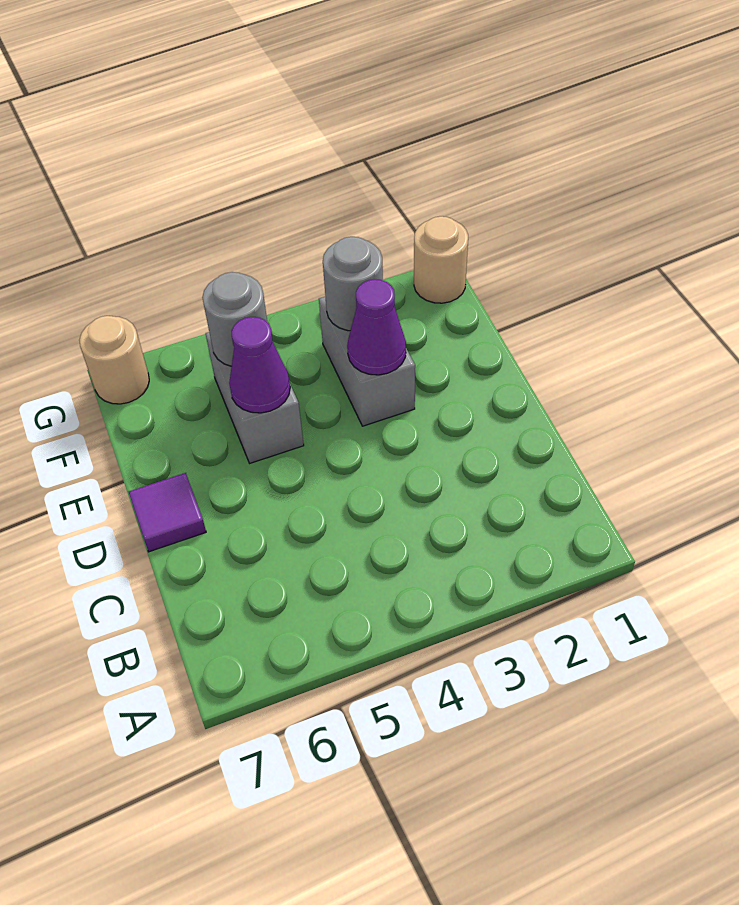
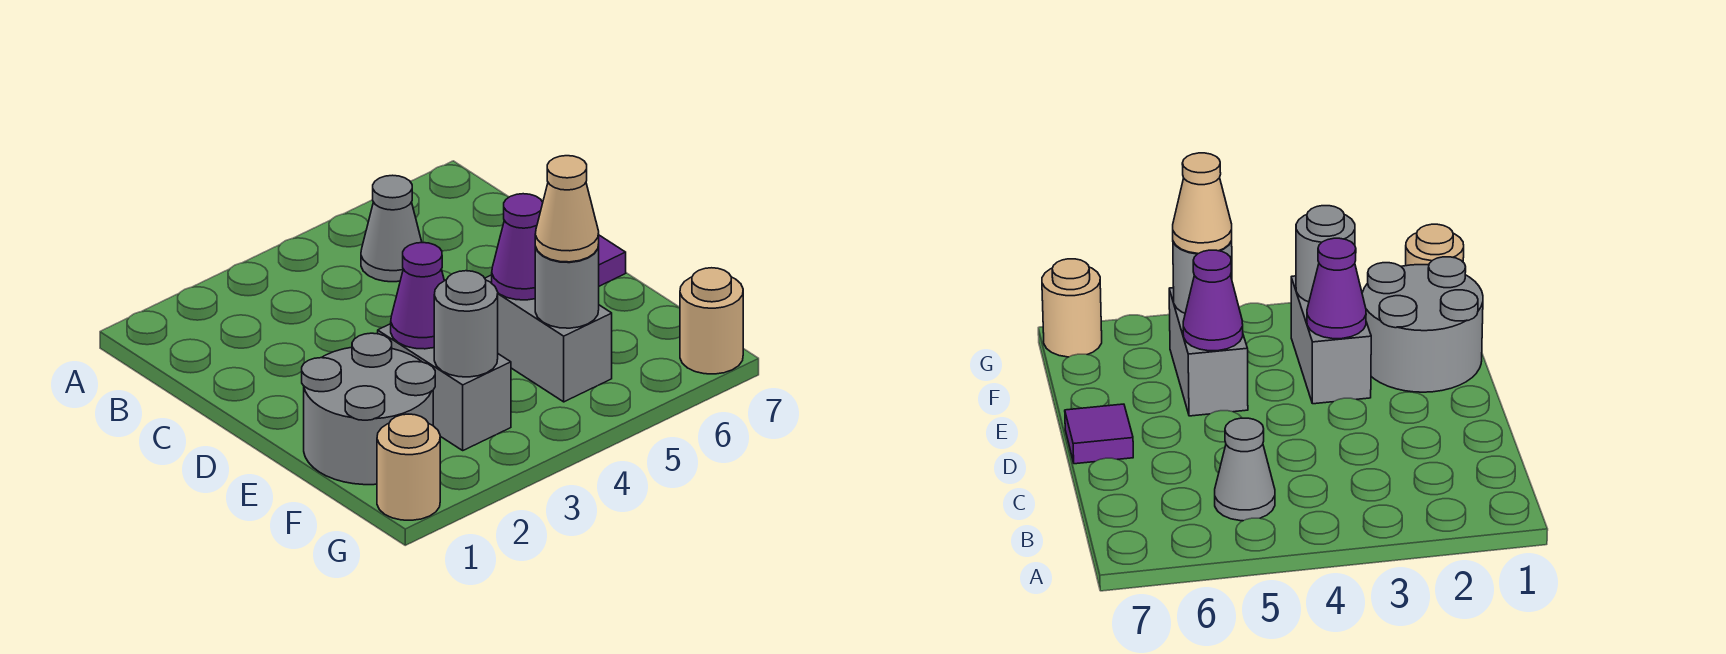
none -> grey 1x1 cone [361,175,422,282]
none -> grey 2x2 round brick [302,333,435,485]
none -> tan 1x1 cone [535,156,599,262]

